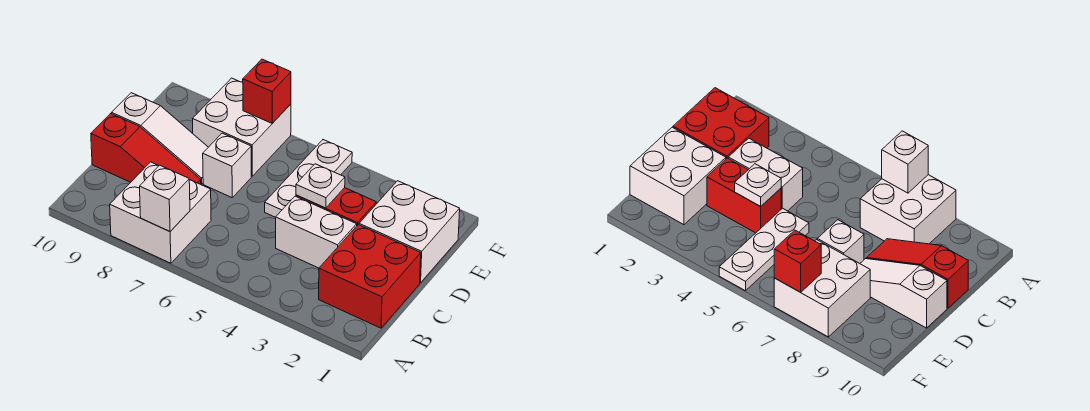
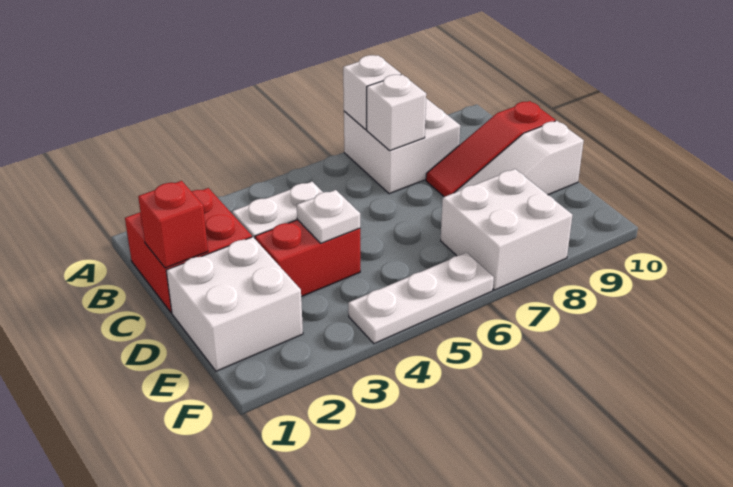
white 1x3 plate [265,140,352,217] -> white 1x3 plate turned to [348,253,494,344]
white 1x1 brick [203,133,251,198] -> white 1x1 brick moved to [367,75,426,151]
red 1x1 brick [243,59,291,123] -> red 1x1 brick moved to [138,181,208,268]

